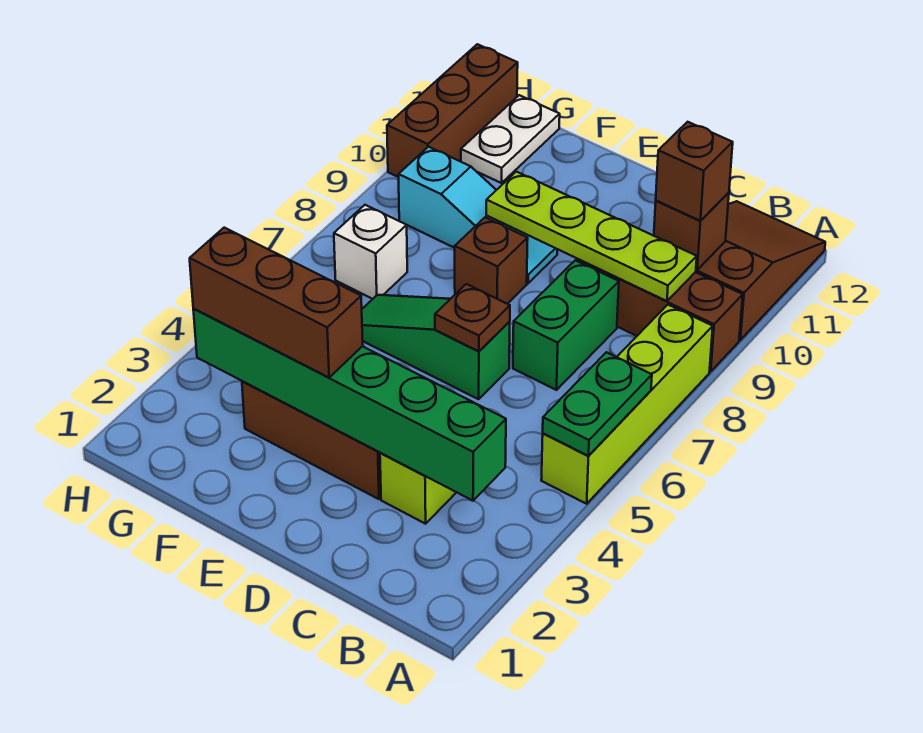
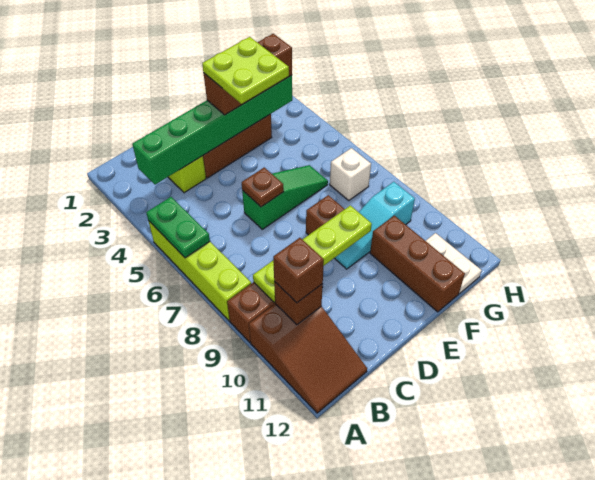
green 1x2 brick [513,260,619,390] -> none
none -> lime 2x2 plate [202,37,289,104]
brown 1x3 brick [387,44,518,177] -> brown 1x3 brick moved to [370,216,465,312]

